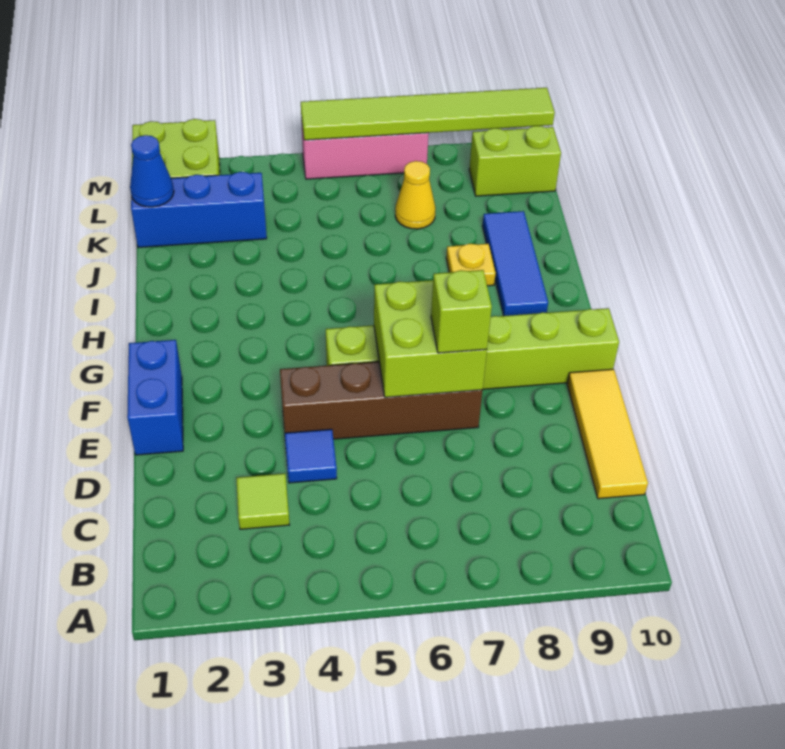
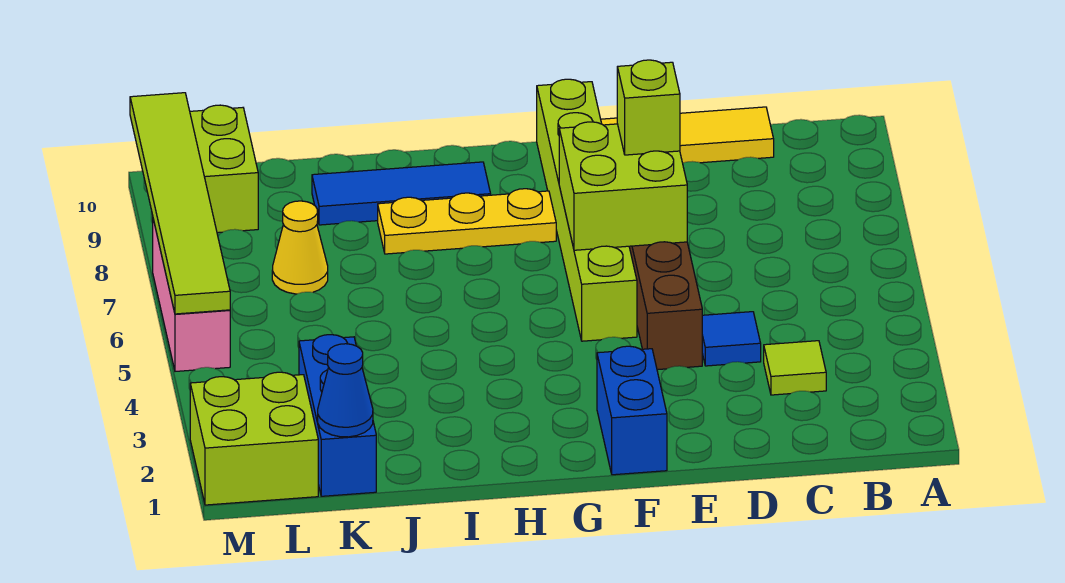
blue 1x2 brick [127,340,183,455] -> blue 1x2 brick turned to [597,346,667,475]
yellow 1x1 plate [446,244,496,286] -> yellow 1x3 plate [378,189,556,254]

